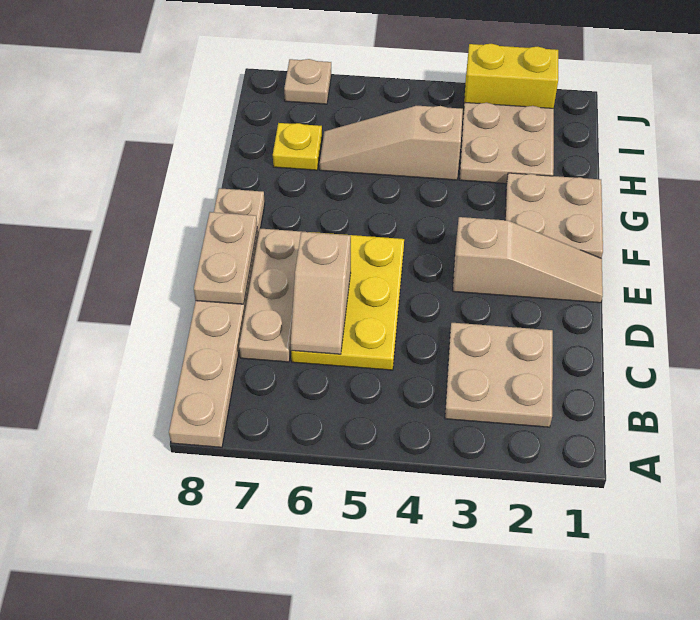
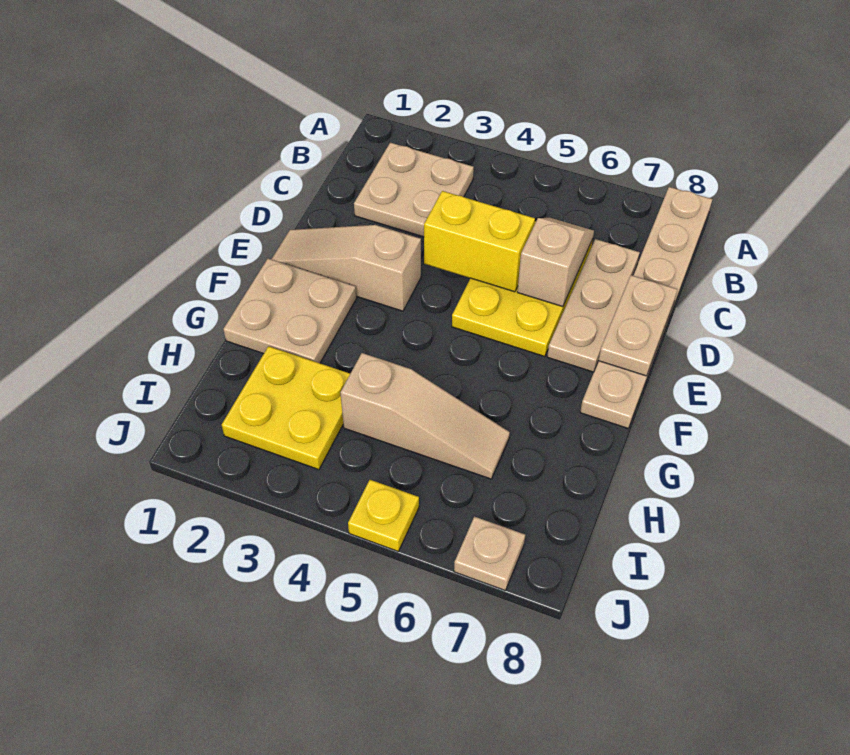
tan 2x2 plate [459,103,554,184] -> yellow 2x2 plate [222,346,350,470]
yellow 1x1 plate [273,123,322,170] -> yellow 1x1 plate moved to [348,480,419,551]
yellow 1x2 brick [464,44,558,108] -> yellow 1x2 brick moved to [424,191,535,292]

